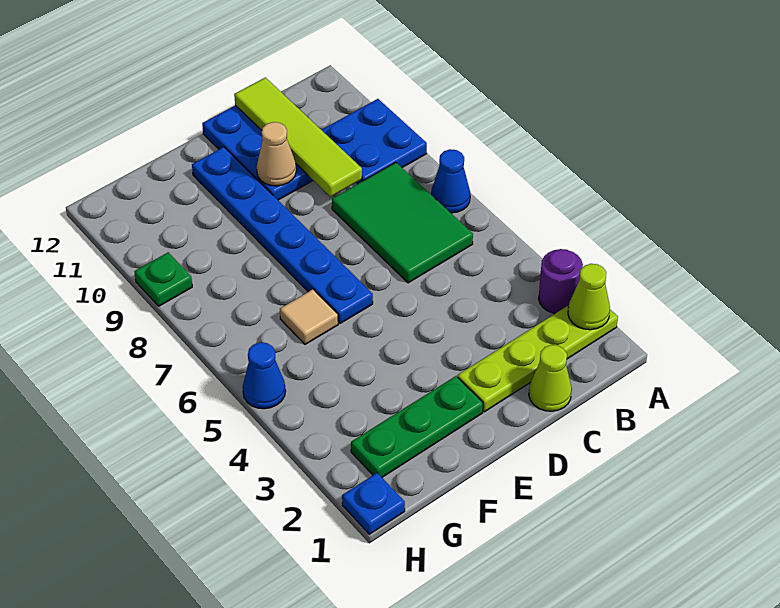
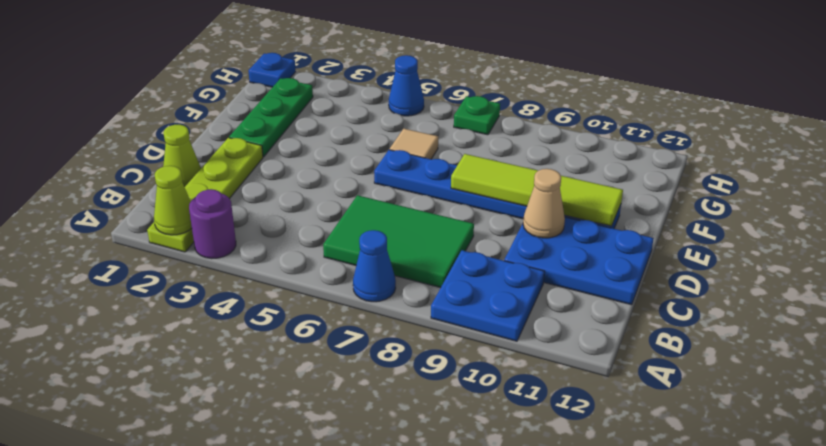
lime 1x4 tile [234,78,362,197] -> lime 1x4 tile moved to [451,154,623,226]
green 1x1 plate [134,252,192,306] -> green 1x1 plate moved to [454,96,500,135]

